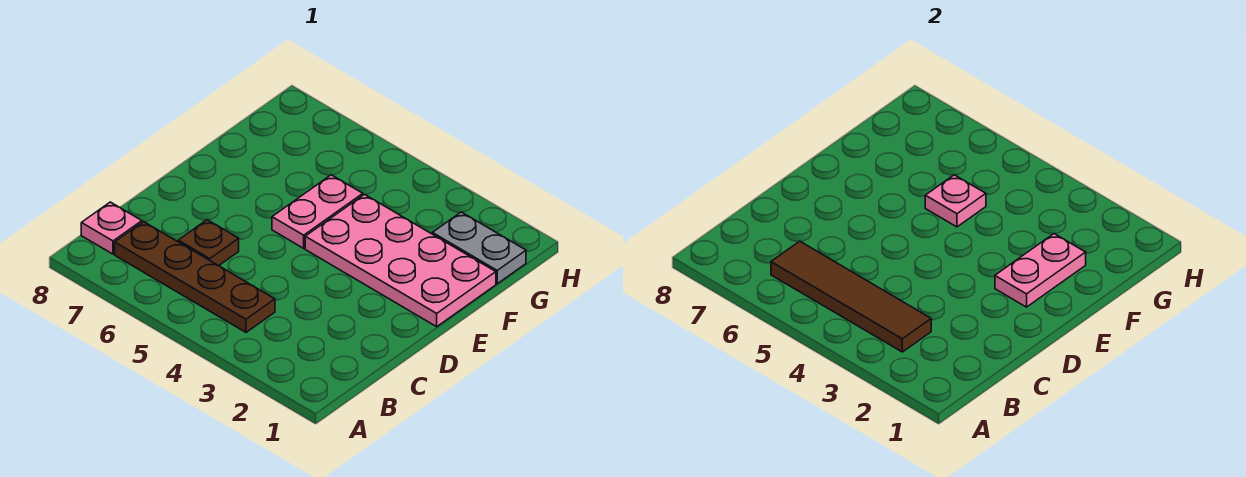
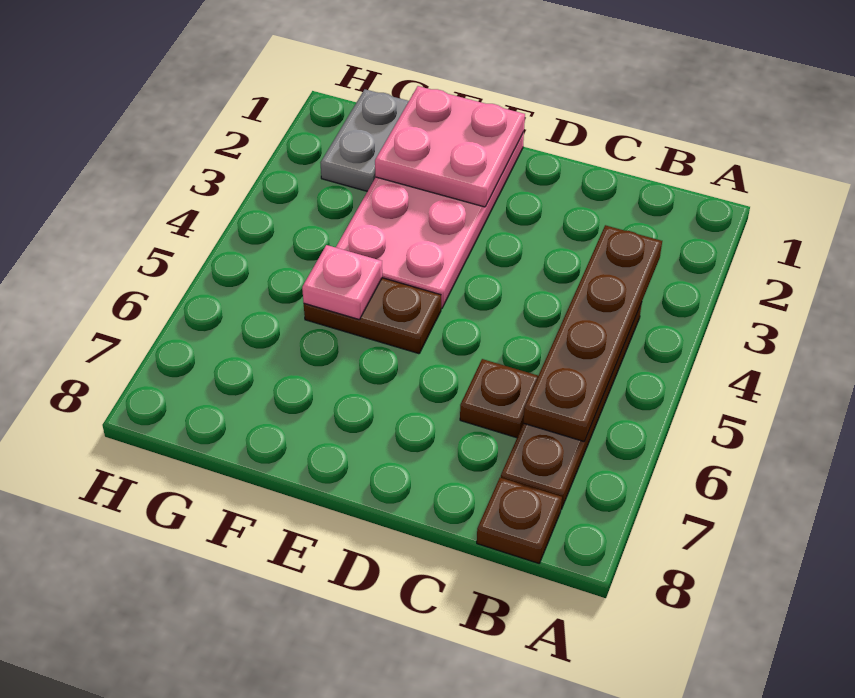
brown 1x4 tile [771,241,931,352] -> brown 1x4 plate [523,225,662,441]
pink 1x1 plate [81,202,142,254] -> brown 1x1 plate [477,478,562,563]
pink 1x2 plate [995,234,1086,307] -> pink 2x2 plate [375,86,525,207]
pink 1x2 plate [272,175,363,248] -> brown 1x2 plate [304,278,441,354]

